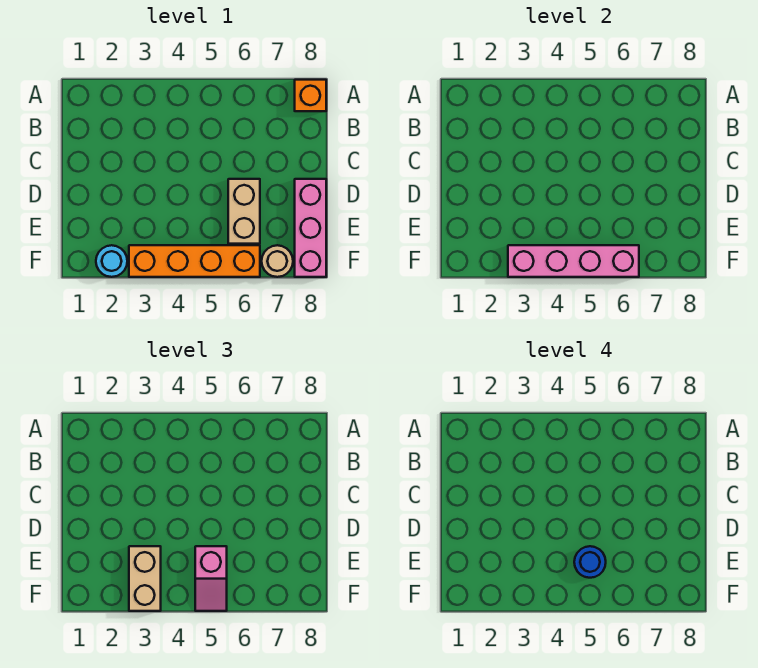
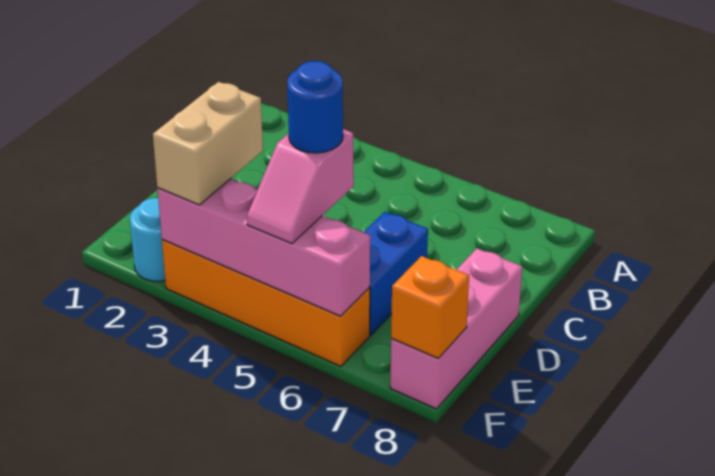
orange 1x1 brick [295,80,326,111] -> orange 1x1 brick moved to [391,256,469,358]
tan 1x2 brick [228,179,260,244] -> blue 1x2 brick [364,212,428,335]
tan 1x1 round brick [262,245,293,277] -> none

